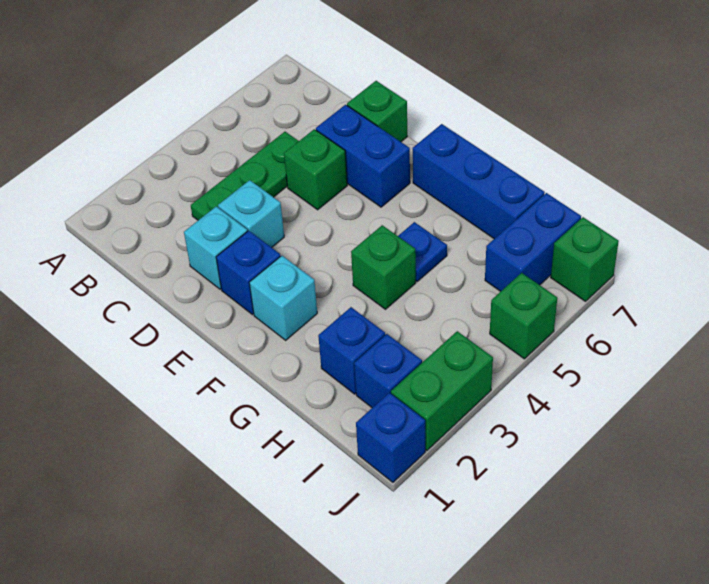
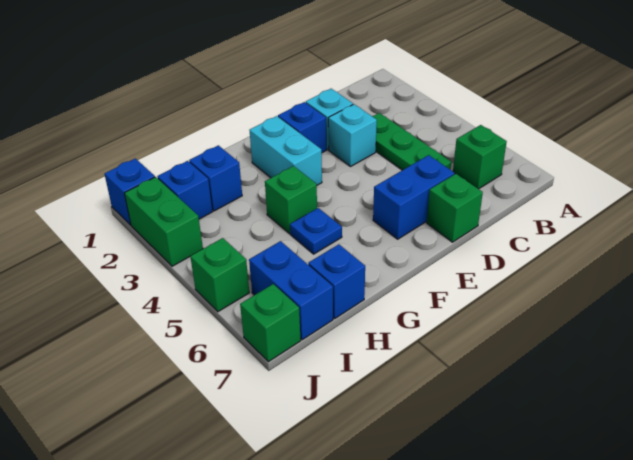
green 1x1 brick [284,129,347,210] -> green 1x1 brick moved to [453,125,507,189]
cyan 1x1 brick [249,256,317,340] -> cyan 1x2 brick [250,116,322,185]
blue 1x3 brick [413,124,545,239] -> blue 1x1 brick [308,244,365,319]

